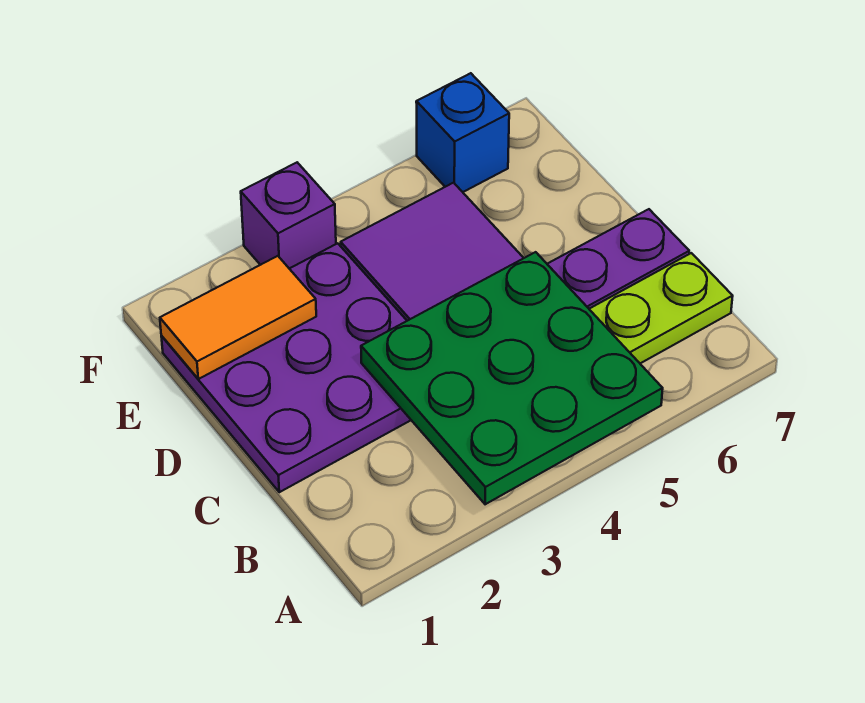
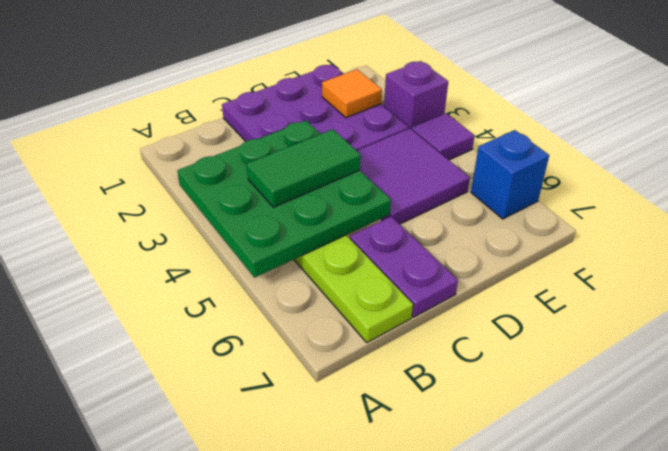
none -> green 1x2 tile [247,129,361,207]
orange 1x2 tile [160,256,316,379] -> orange 1x1 tile [322,69,382,118]
none -> purple 1x1 tile [412,113,475,160]

